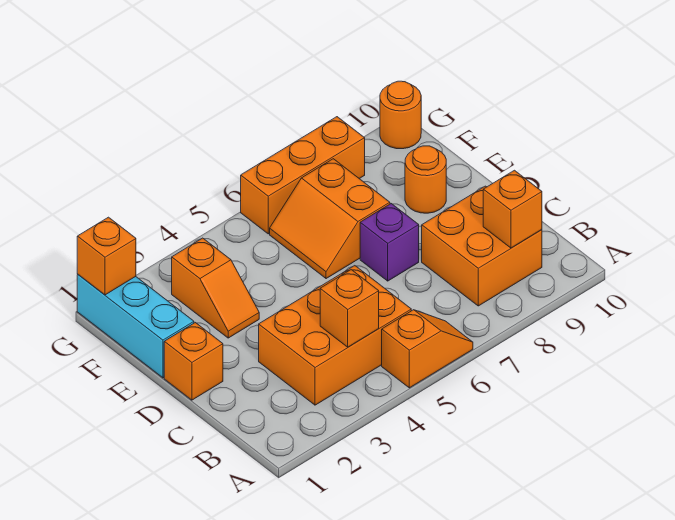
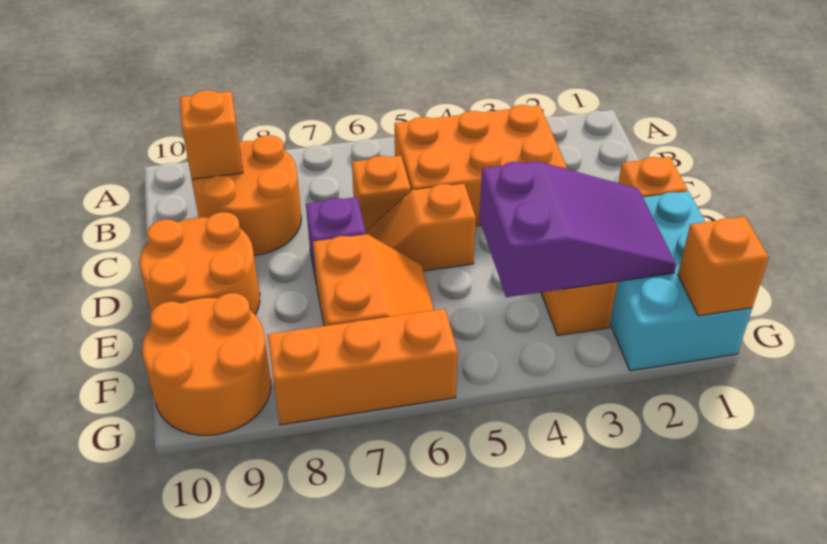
orange 1x2 slope [382,310,473,388] -> orange 1x2 slope moved to [366,183,476,271]
orange 1x1 brick [320,270,379,347] -> orange 1x1 brick moved to [352,156,411,231]
orange 2x2 brick [422,186,542,306] -> orange 2x2 round brick [192,135,301,256]
cyan 1x3 brick [77,275,194,378] -> cyan 2x3 brick [610,191,752,371]
none -> purple 2x3 slope [479,161,676,297]
orange 1x1 round brick [405,146,446,213] -> orange 2x2 round brick [140,212,260,314]
orange 1x1 round brick [380,81,421,149] -> orange 2x2 round brick [142,293,271,435]

